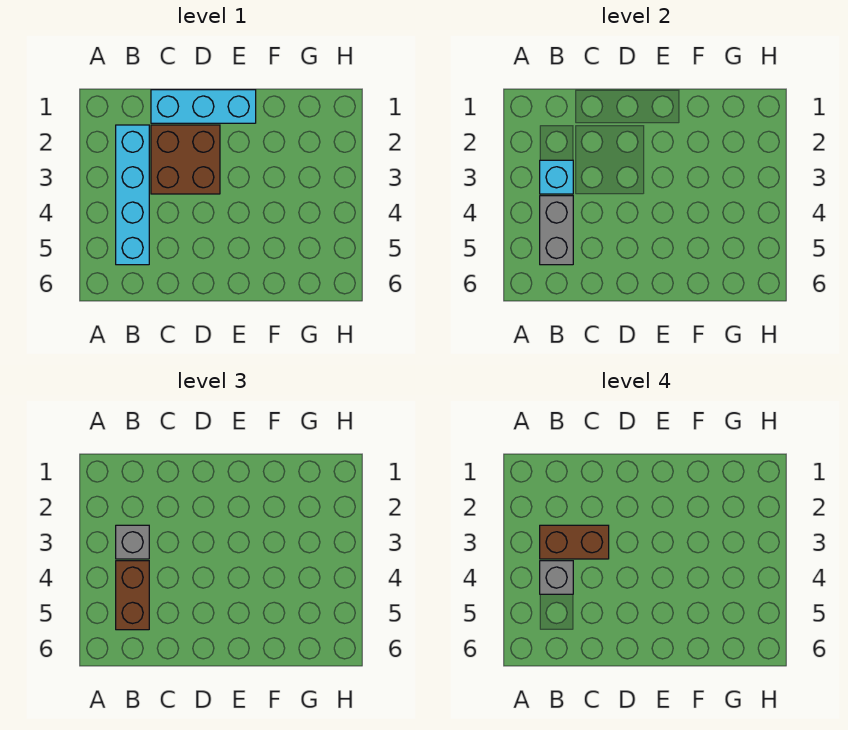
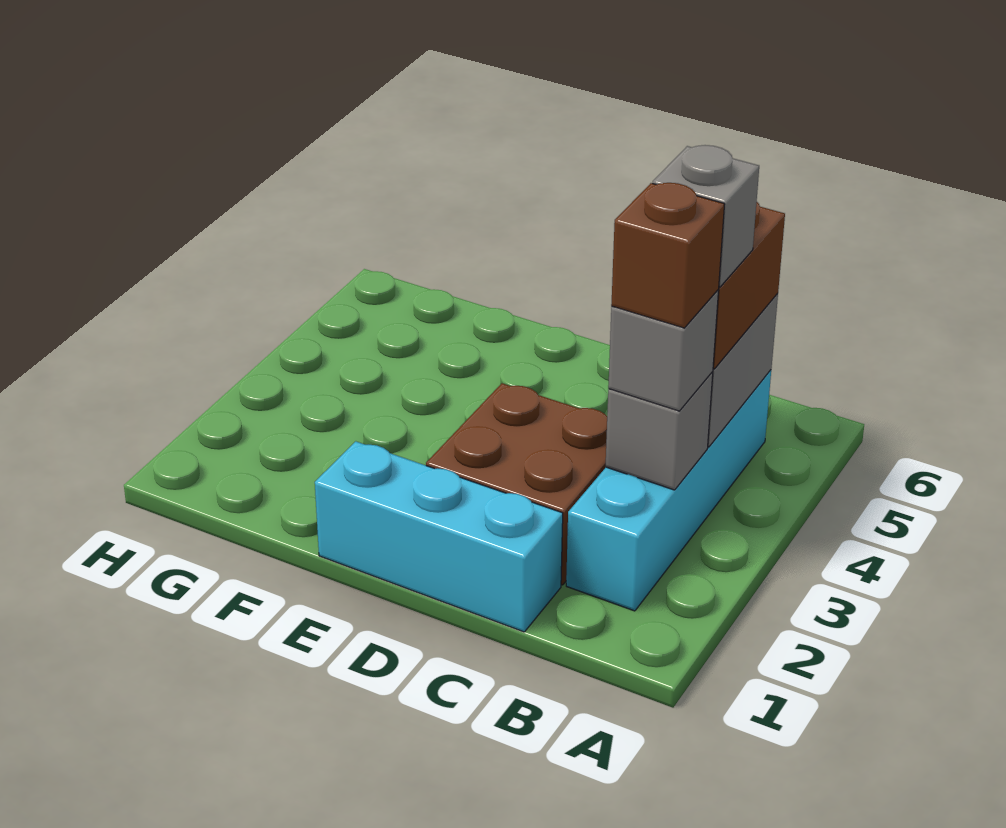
cyan 1x1 brick [540,160,573,194] -> grey 1x1 brick [605,372,713,490]
brown 1x2 brick [540,525,609,559] -> brown 1x1 brick [611,183,725,328]

